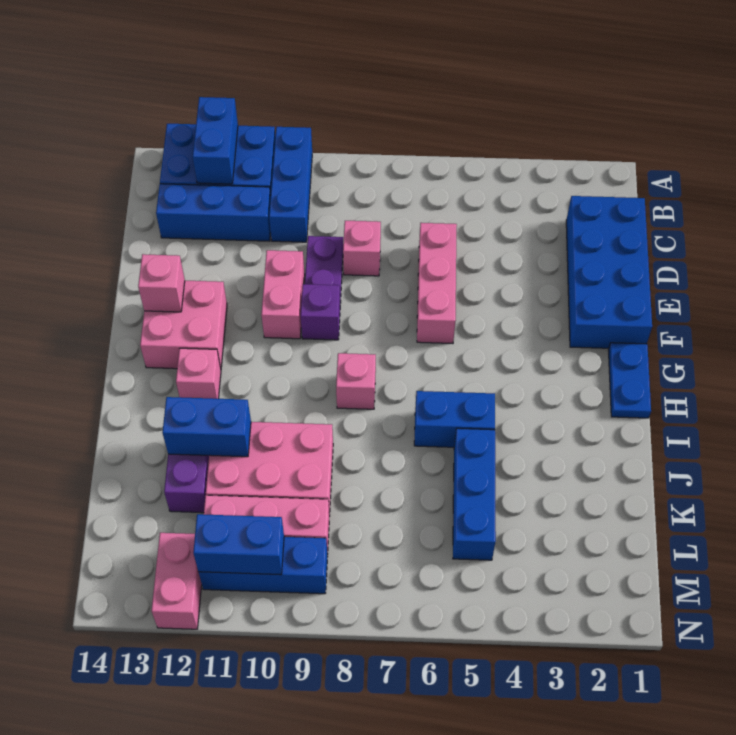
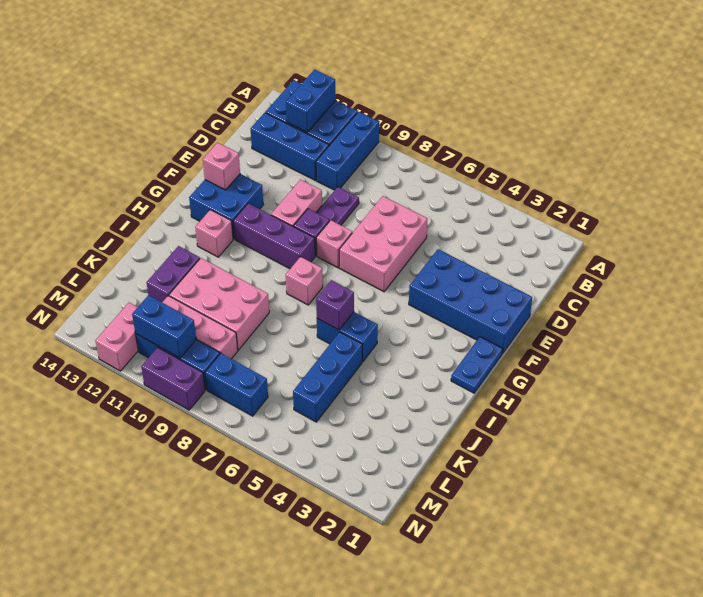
blue 2x4 brick [566,196,652,348] -> blue 2x4 brick turned to [409,249,532,354]
pink 1x3 brick [417,223,457,344] -> pink 2x3 brick [339,196,427,292]
pink 1x1 brick [343,221,381,276] -> pink 1x1 brick moved to [316,220,352,268]
pink 2x2 brick [140,281,227,369] -> blue 2x2 brick [189,174,263,239]
none -> purple 1x3 brick [233,203,315,269]
none -> purple 1x1 brick [316,280,354,330]
blue 1x2 brick [163,397,251,457] -> blue 1x2 brick moved to [205,353,268,416]
none -> purple 1x2 brick [141,347,205,410]

